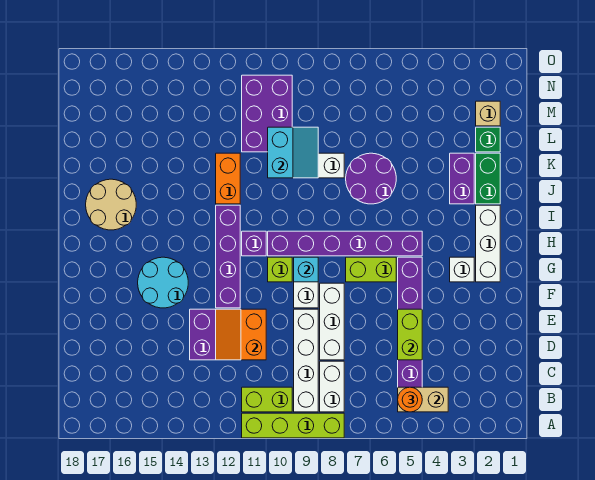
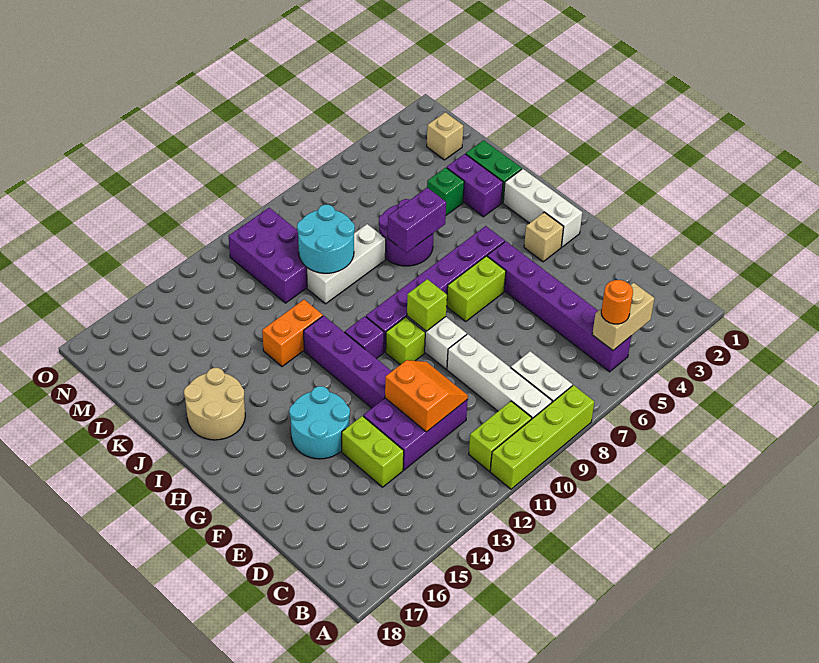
lime 1x2 brick [398,309,422,360] -> lime 1x2 brick moved to [342,416,404,487]
white 1x3 brick [320,283,344,360] -> none
orange 2x2 slope [216,309,266,360] -> orange 2x2 slope turned to [385,360,468,432]
white 1x1 brick [450,257,474,282] -> tan 1x1 brick [524,212,564,262]
cyan 1x1 brick [294,257,318,282] -> lime 1x1 brick [407,279,447,331]
none -> purple 1x2 brick [388,188,446,253]
orange 1x2 brick [216,153,240,204] -> orange 1x2 brick turned to [262,300,323,366]
cyan 2x2 slope [268,127,318,178] -> cyan 2x2 round brick [297,205,355,273]
green 1x1 brick [476,127,500,152] -> green 1x1 brick moved to [427,168,464,215]

